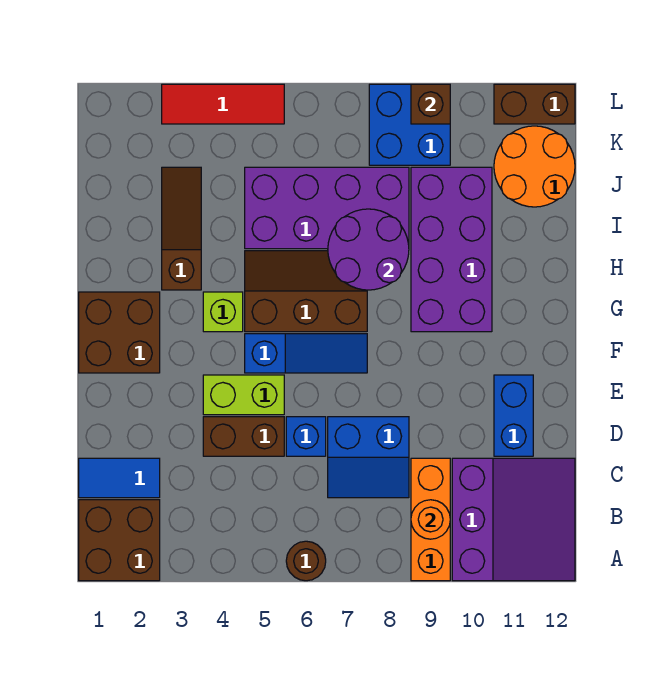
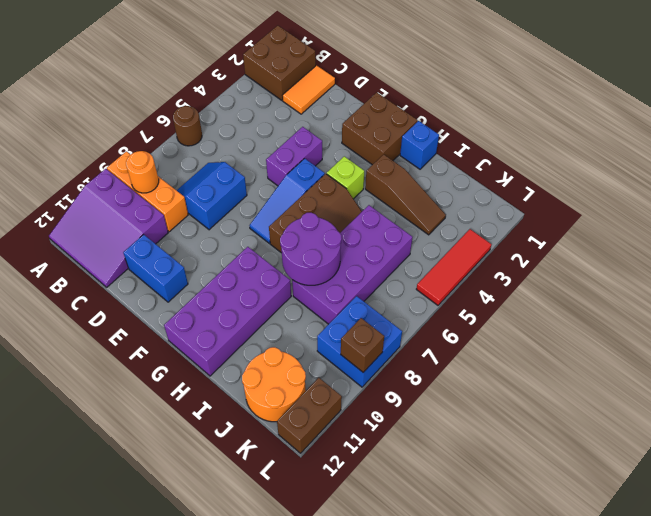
blue 1x2 tile [79,458,160,498] -> orange 1x2 tile [282,65,335,114]
brown 1x2 brick [203,417,284,456] -> none
blue 1x1 brick [286,417,326,456] -> blue 1x1 brick moved to [400,121,439,169]
lime 1x2 brick [203,375,284,415] -> purple 1x2 brick [266,127,322,186]
purple 2x4 brick [411,167,492,332] -> purple 2x4 brick turned to [164,247,291,376]

